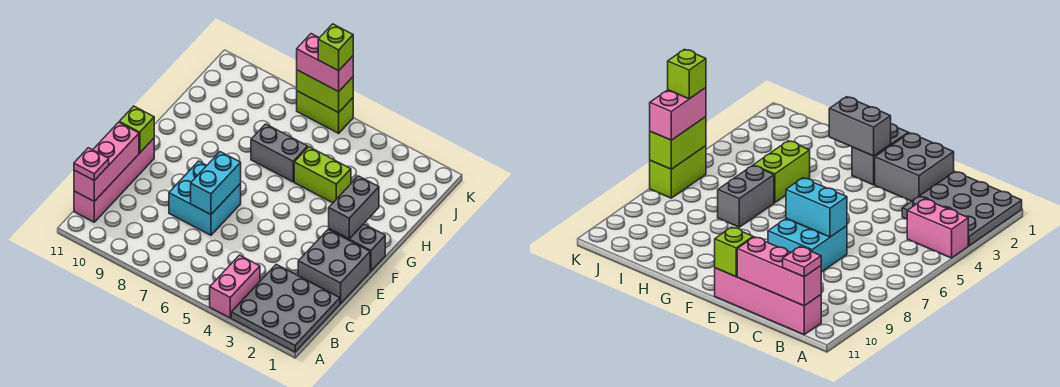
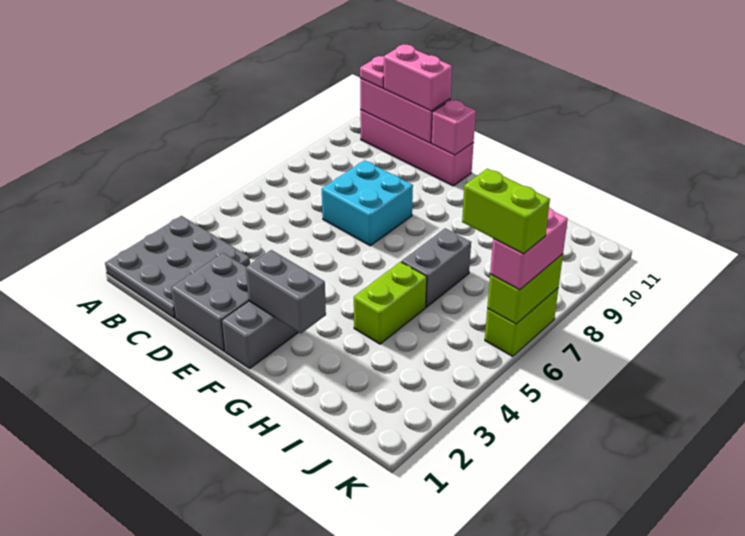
pink 1x2 brick [210,255,260,318] -> pink 1x2 brick moved to [384,45,452,111]
cyan 1x2 brick [191,152,241,215] -> none
lime 1x1 brick [119,106,154,153] -> pink 1x1 brick [431,100,476,155]
lime 1x1 brick [318,24,353,71] -> lime 1x2 brick [462,169,550,254]

